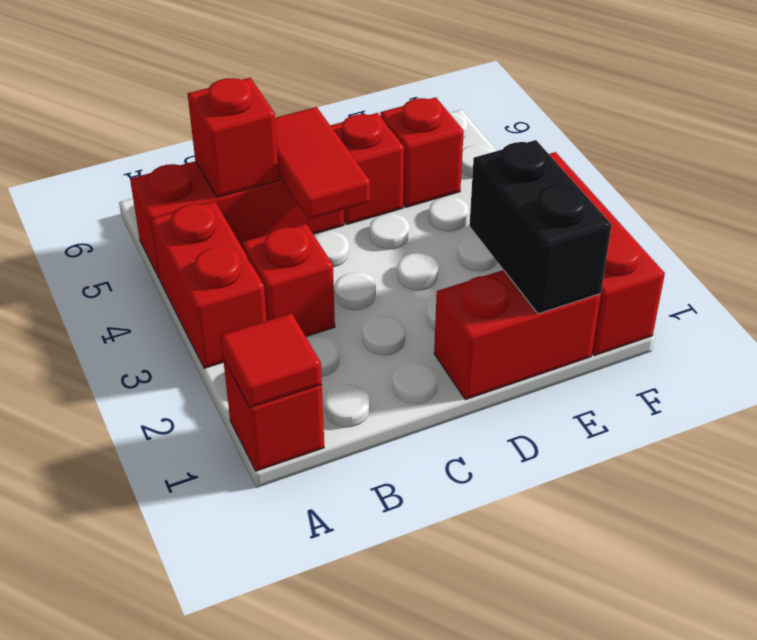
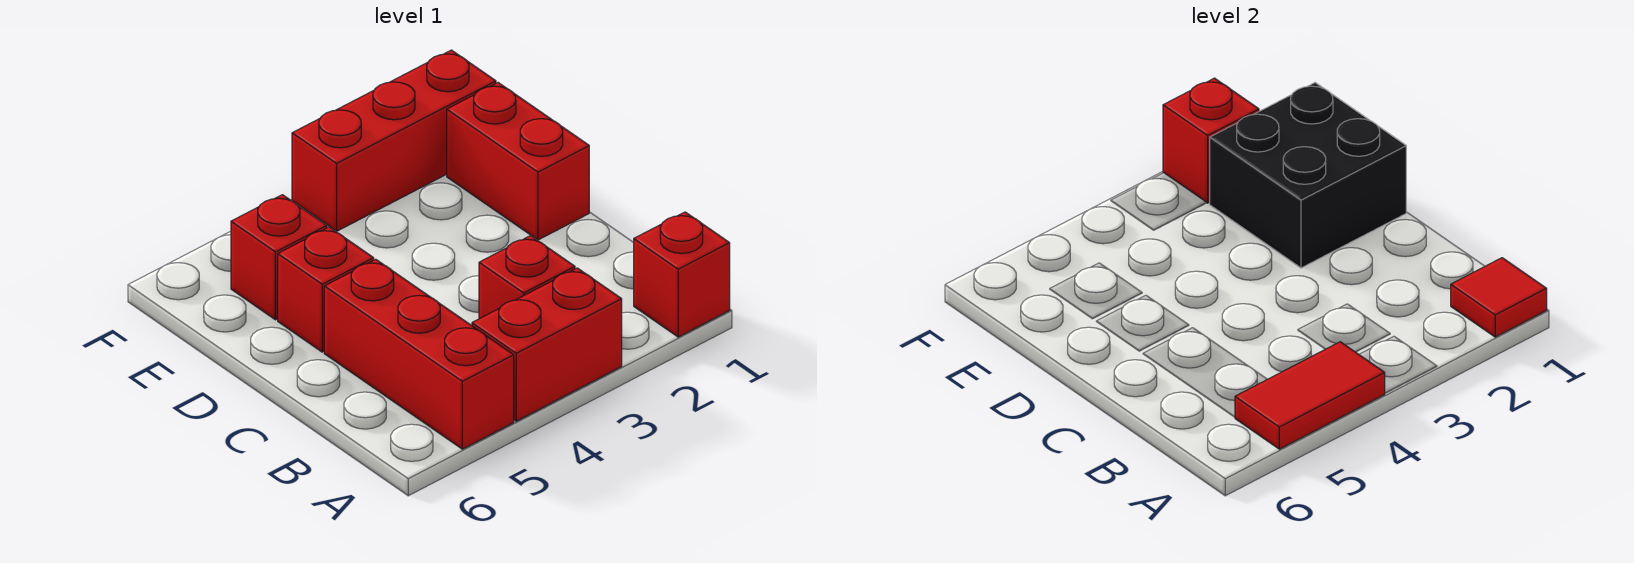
red 1x1 brick [188,78,279,197] -> red 1x1 brick moved to [1163,78,1259,203]
red 1x2 tile [275,107,370,220] -> red 1x2 tile moved to [1235,342,1385,449]
black 1x2 brick [469,140,611,314] -> black 2x2 brick [1210,83,1406,268]

